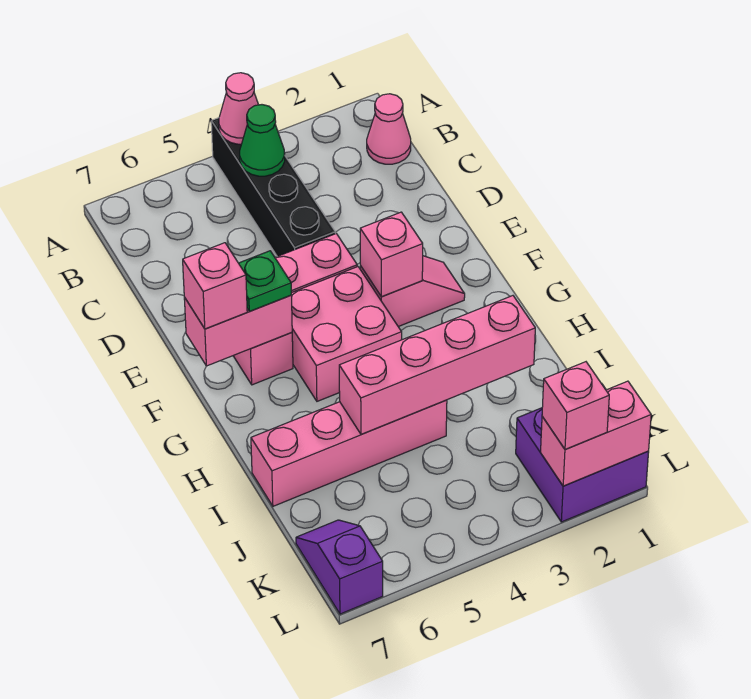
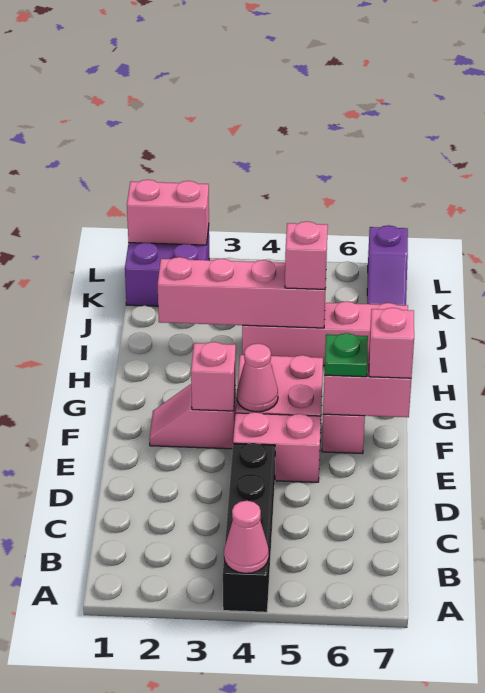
pink 1x1 cone [367,94,411,164] -> pink 1x1 cone moved to [237,343,278,412]
green 1x1 cone [240,105,285,176] -> none
pink 1x1 brick [542,362,609,450] -> pink 1x1 brick moved to [285,221,328,289]

